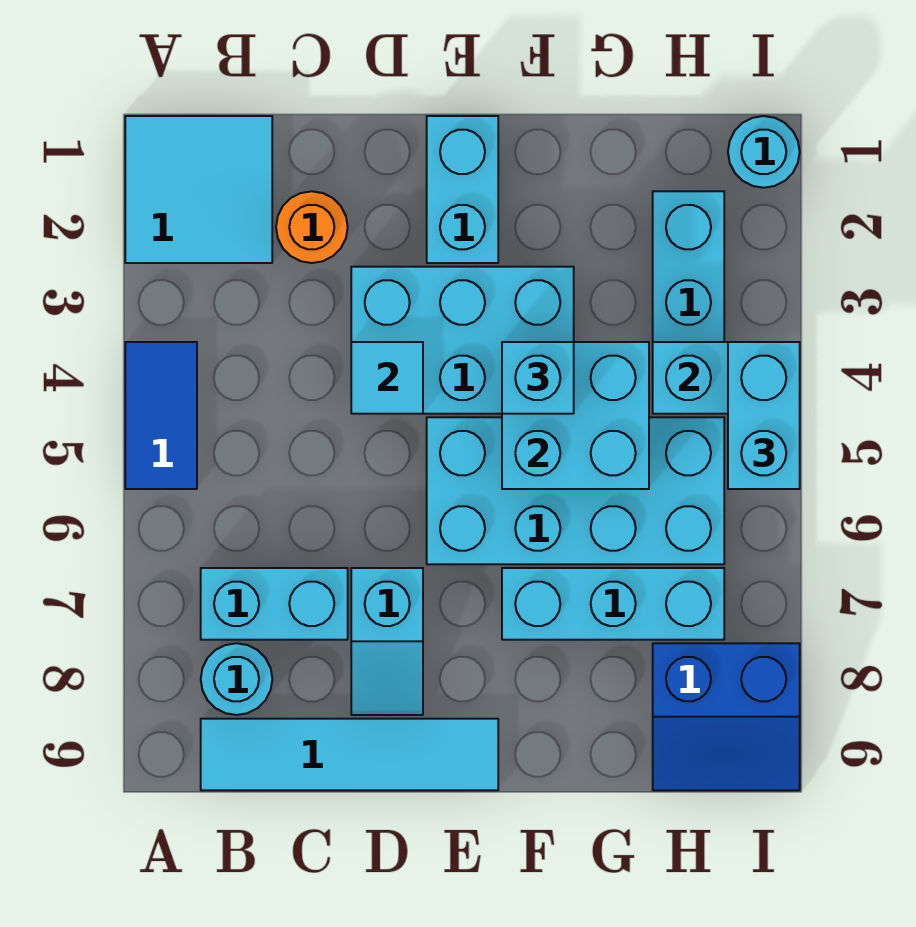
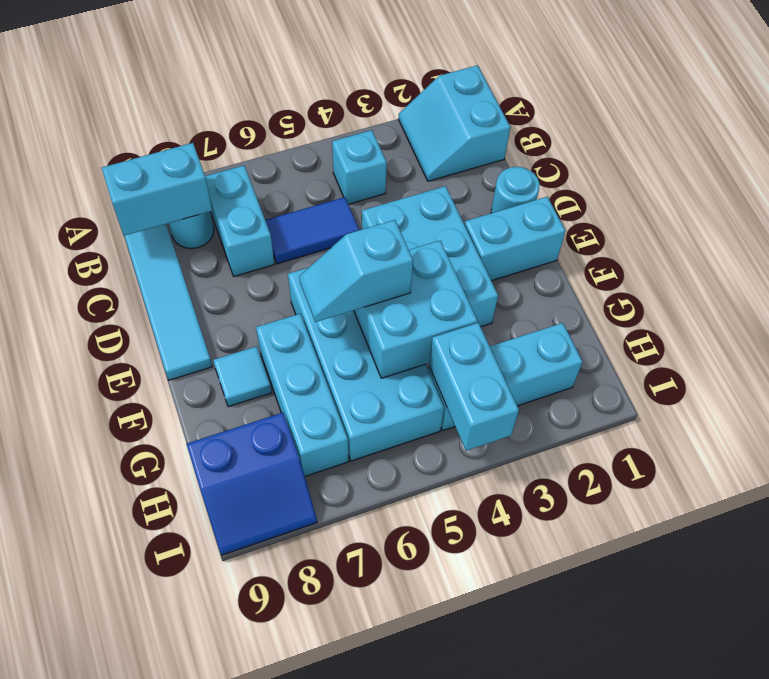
cyan 2x2 tile [125,116,272,263] -> cyan 2x2 slope [399,65,511,181]
blue 1x2 tile [125,342,197,489] -> blue 1x2 tile moved to [265,197,359,264]
orange 1x1 round brick [276,191,348,263] -> none
cyan 1x1 tile [351,342,423,414] -> cyan 1x1 tile moved to [213,346,272,407]
cyan 1x2 slope [351,568,423,715] -> cyan 1x2 slope moved to [299,220,413,322]
cyan 1x1 brick [502,342,574,414] -> cyan 1x1 brick moved to [332,130,387,204]
blue 2x2 slope [653,643,800,790] -> blue 2x2 slope turned to [186,413,317,555]
cyan 1x1 round brick [728,116,800,188] -> cyan 1x1 round brick moved to [491,167,540,213]
cyan 1x2 brick [728,342,800,489] -> cyan 1x2 brick moved to [102,143,212,236]

